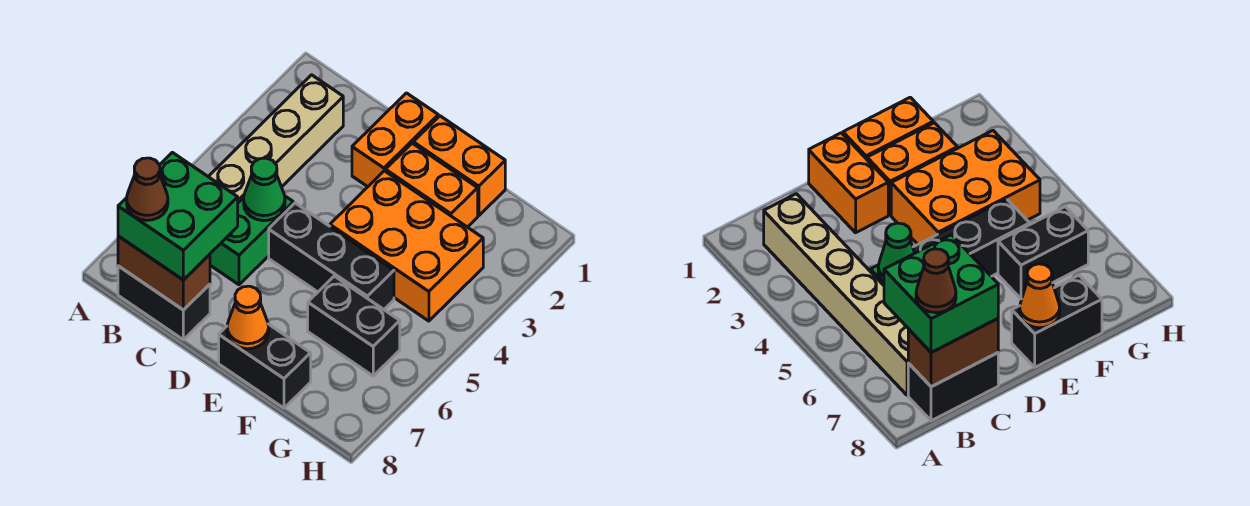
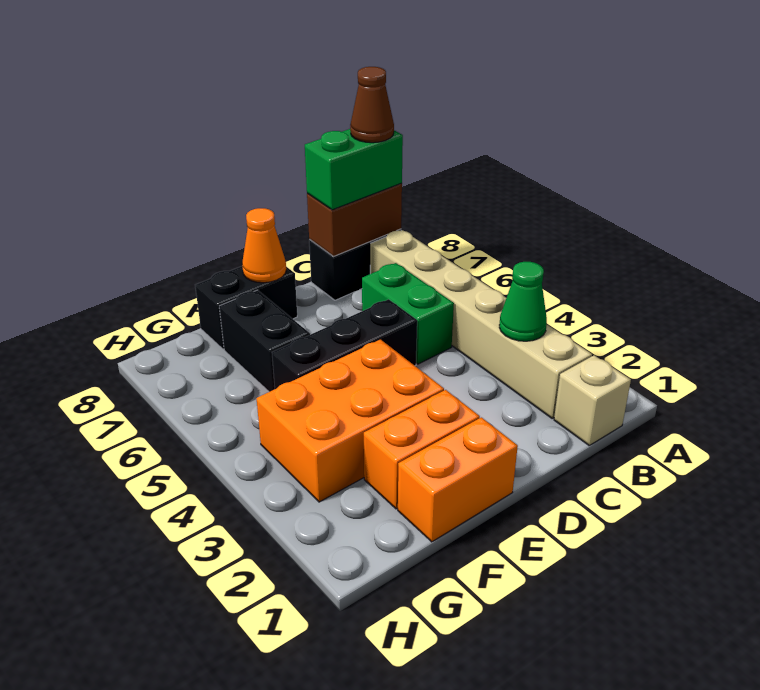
none -> tan 1x1 brick [554,355,631,445]
green 2x2 brick [118,152,238,280] -> green 1x2 brick [305,129,403,210]
green 1x1 cone [244,158,285,221] -> green 1x1 cone moved to [499,262,547,341]
orange 1x2 brick [352,93,438,187] -> none
black 1x2 brick [308,276,400,376] -> black 1x2 brick turned to [219,290,310,392]

